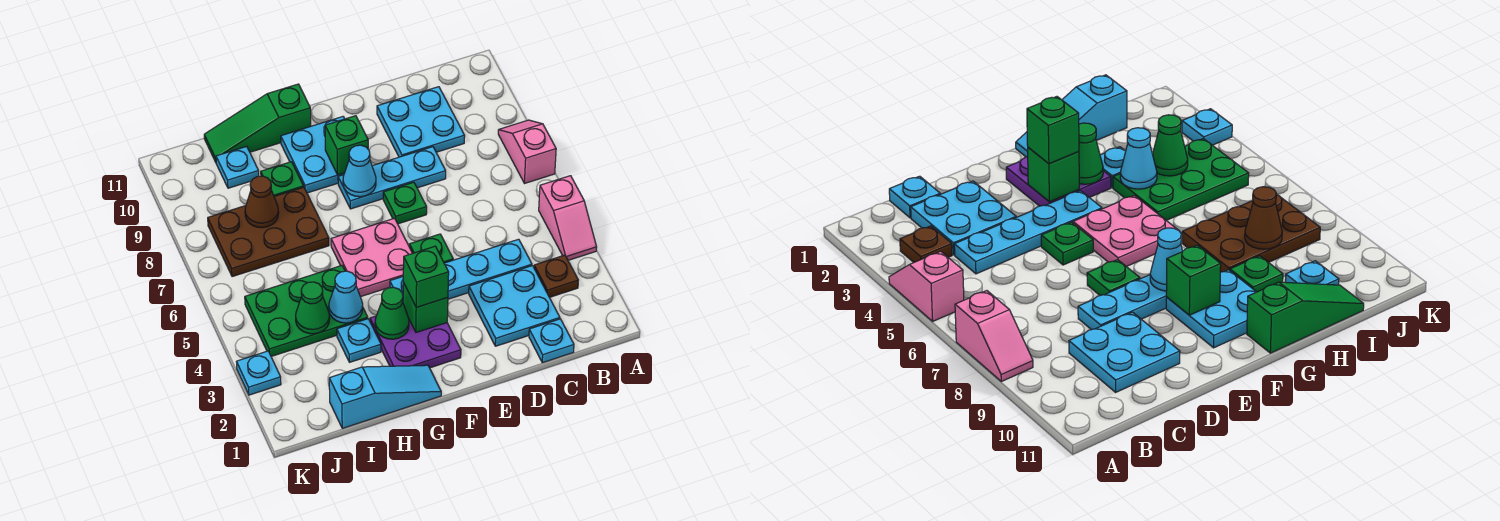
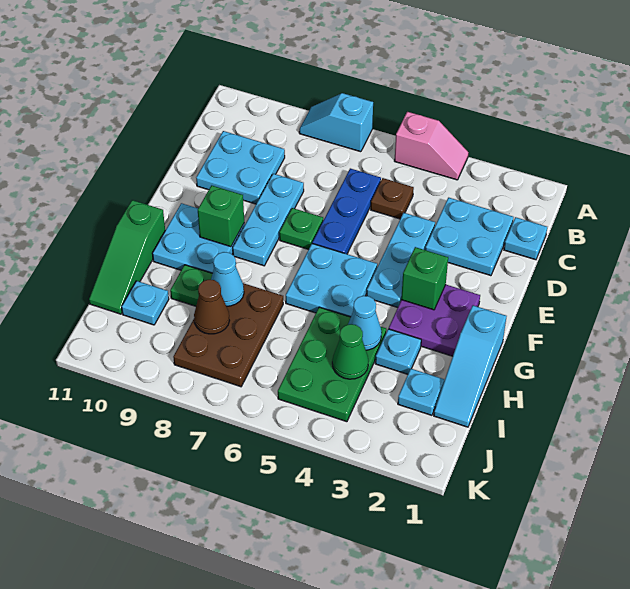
pink 1x2 slope [498,120,556,184] -> cyan 1x2 slope [299,93,373,152]
brown 1x1 plate [534,255,578,297] -> brown 1x1 plate moved to [371,178,414,219]
cyan 1x4 plate [390,239,532,299] -> cyan 1x3 plate [367,213,435,308]
none -> blue 1x3 plate [312,168,381,254]
green 1x1 plate [409,234,453,263] -> none
green 1x1 brick [403,246,449,307] -> none
pink 2x2 plate [331,218,412,297] -> cyan 2x2 plate [286,244,377,317]
cyan 1x1 cone [343,145,376,197] -> cyan 1x1 cone moved to [211,252,244,306]
cyan 1x3 slope [329,365,441,428] -> cyan 1x3 slope turned to [434,305,507,427]
green 1x1 cone [375,287,409,339] -> none
cyan 1x1 plate [237,351,281,395] -> cyan 1x1 plate moved to [398,369,444,415]

